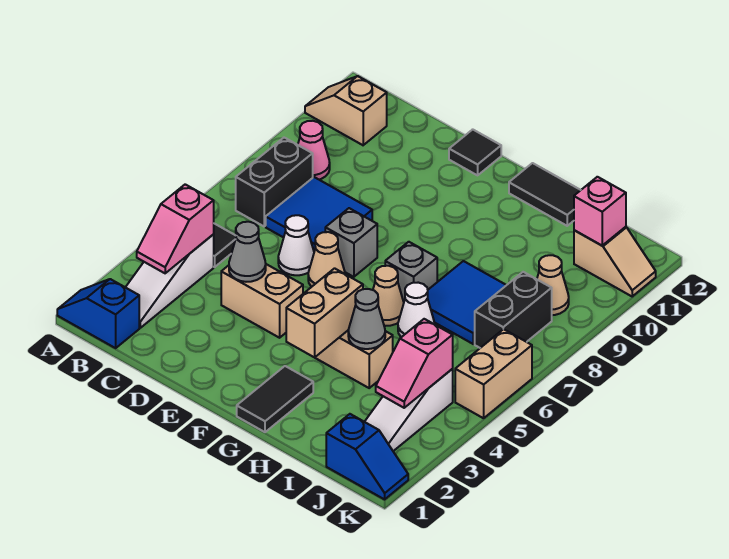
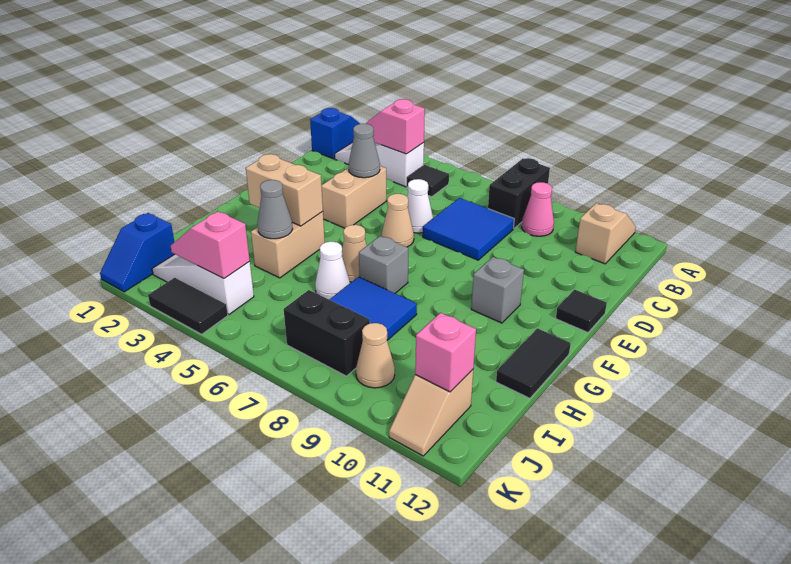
black 1x2 brick [236,138,313,226] -> black 1x2 brick turned to [488,158,550,228]
grey 1x1 brick [325,208,377,277] -> grey 1x1 brick moved to [471,257,524,323]
black 1x2 tile [237,366,313,432] -> black 1x2 tile moved to [148,278,228,334]
tan 1x2 brick [455,329,532,418] -> none

